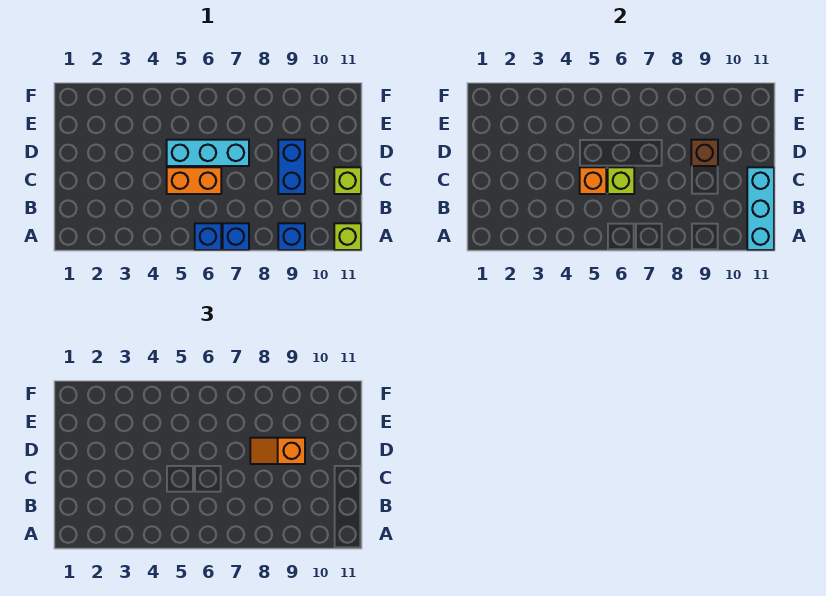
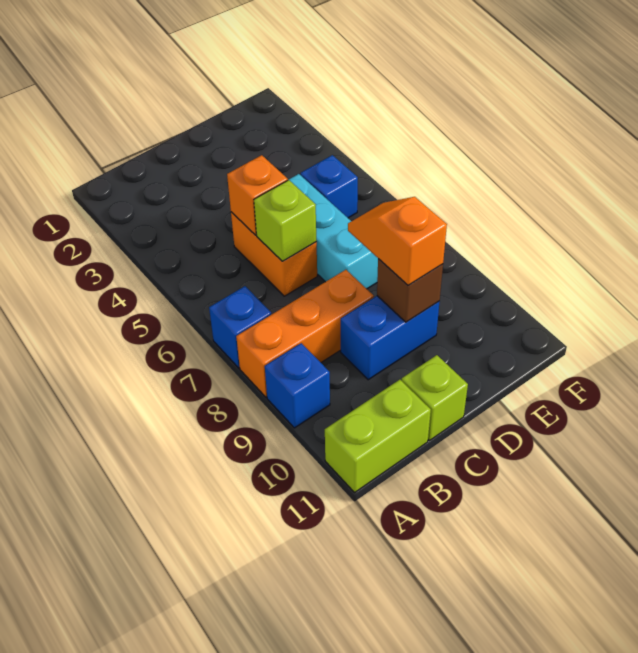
blue 1x1 brick [195,223,221,250] -> blue 1x1 brick moved to [301,155,358,218]
none -> orange 1x3 brick [236,270,374,397]
lime 1x1 brick [334,223,361,250] -> lime 1x2 brick [325,380,431,492]
cyan 1x3 brick [747,167,774,250] -> none

